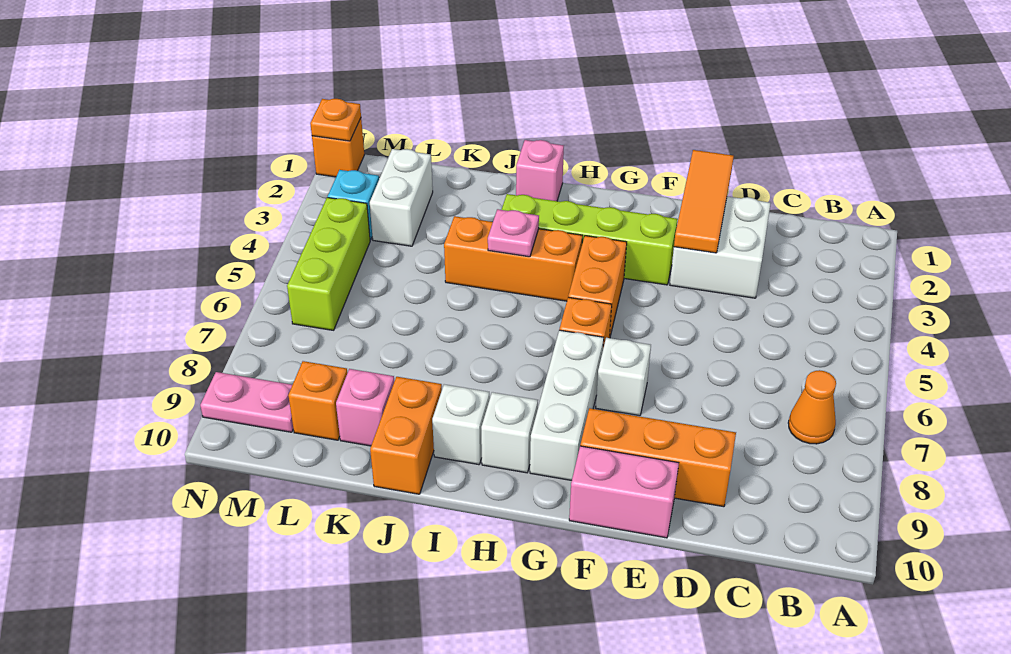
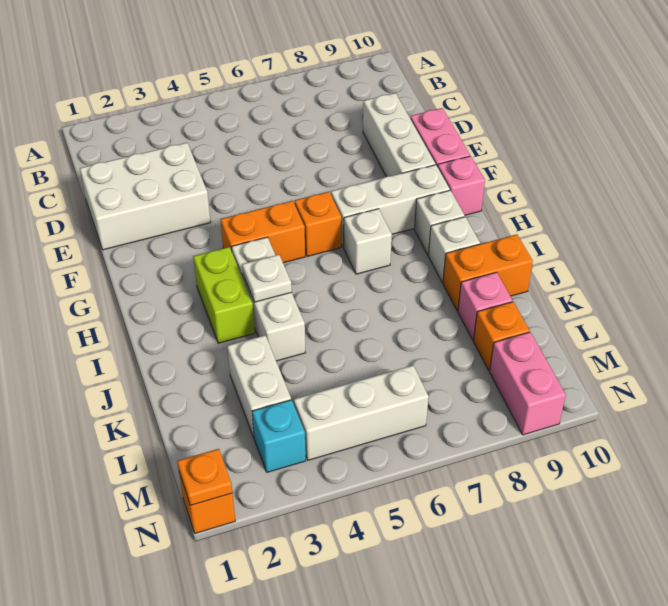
orange 1x1 cone [788,370,836,444] -> none
white 2x2 brick [670,196,771,298] -> white 2x3 brick [80,143,210,250]
orange 1x3 brick [580,408,736,507] -> white 1x3 brick [363,93,435,177]
orange 1x3 tile [674,150,734,253] -> none
lime 1x4 brick [502,194,678,285] -> lime 1x2 brick [193,247,255,343]
white 1x1 brick [596,338,651,416] -> white 1x1 brick moved to [344,209,392,274]
orange 1x3 brick [444,216,582,301] -> white 1x3 brick [232,237,306,361]
pink 1x1 brick [516,140,564,201] -> pink 1x1 brick moved to [438,156,485,215]
pink 1x1 plate [488,209,539,257] -> white 1x1 plate [242,255,292,302]
white 1x2 brick [370,149,433,246] -> white 1x2 brick turned to [227,335,291,437]
lime 1x3 brick [287,197,370,330] -> white 1x3 brick [294,365,429,460]
pink 1x2 plate [200,372,293,432] -> pink 1x2 brick [490,332,566,435]

